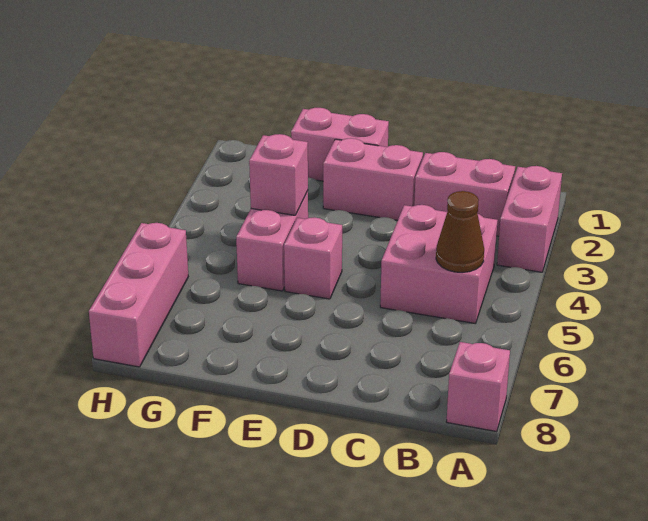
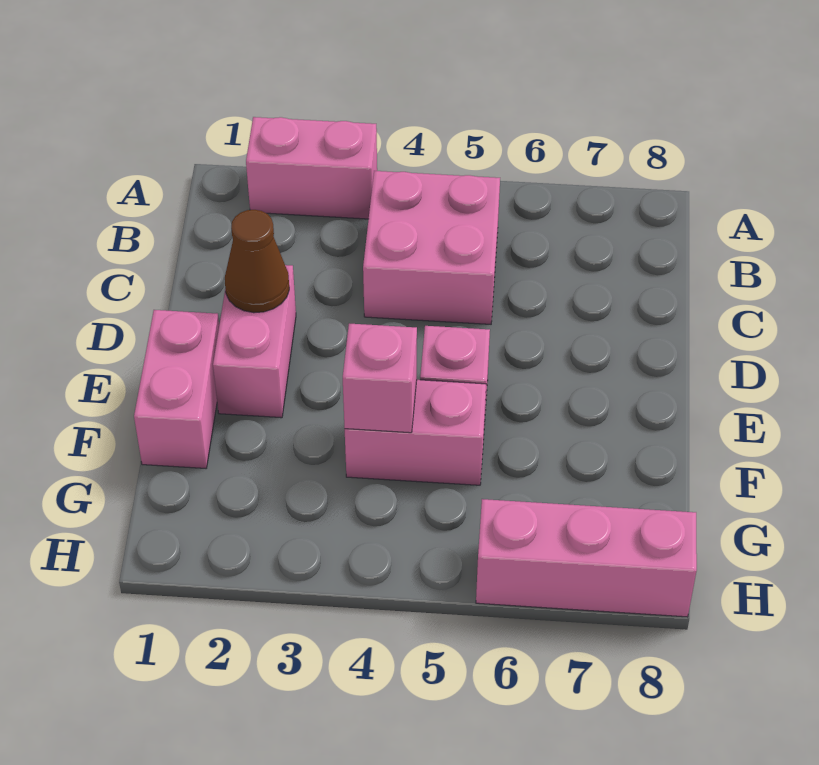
pink 1x1 brick [447,342,510,432] -> none
pink 1x2 brick [414,152,515,236] -> none
brown 1x1 cone [436,191,484,273] -> brown 1x1 cone moved to [225,210,289,313]

